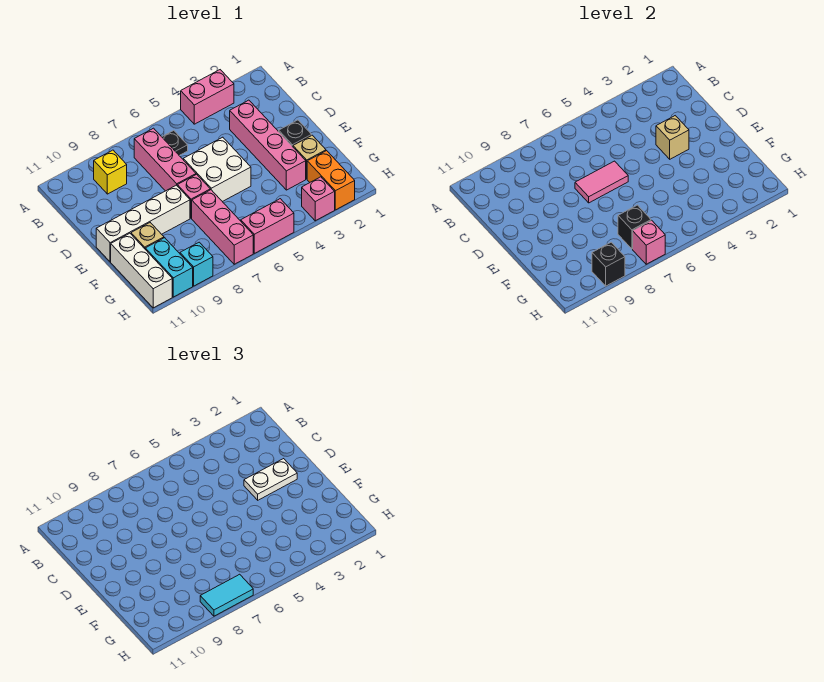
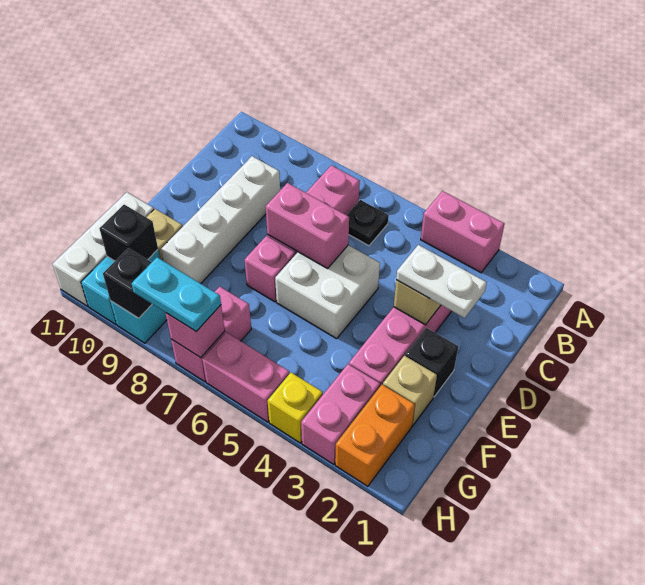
yellow 1x1 brick [94,150,127,194] -> yellow 1x1 brick moved to [268,373,323,443]
pink 1x2 tile [575,161,628,203] -> pink 1x2 brick [266,183,349,269]
white 1x4 brick [96,185,190,262] -> white 1x4 brick turned to [161,156,280,284]
pink 1x3 brick [192,190,253,264] -> pink 1x2 brick [171,287,251,382]
black 1x1 brick [618,205,651,249] -> black 1x1 brick moved to [99,205,158,261]
pink 1x1 brick [302,177,335,221] -> pink 1x2 brick [301,364,380,464]
cyan 1x2 tile [200,574,253,616] -> cyan 1x2 plate [132,257,221,331]

